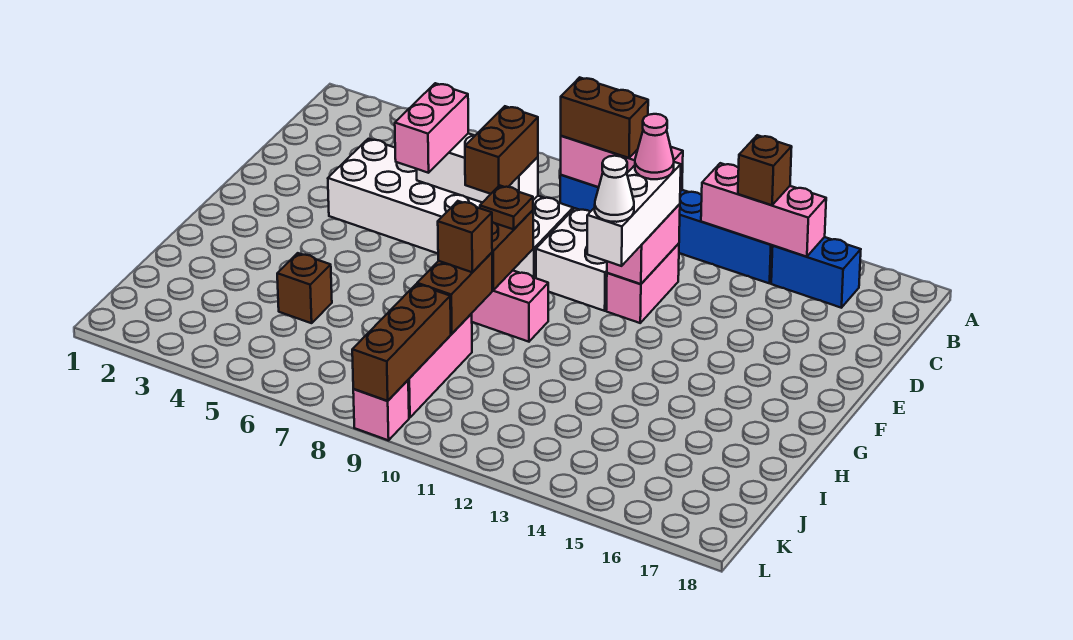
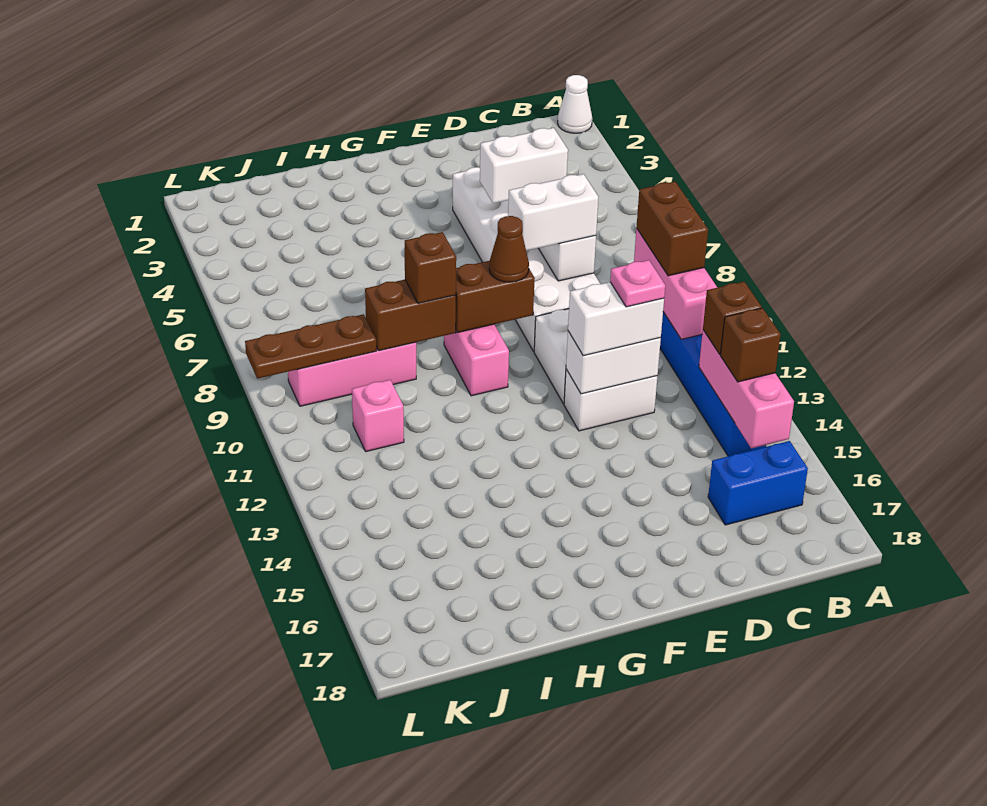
blue 1x2 brick [771,237,861,308] -> blue 1x2 brick turned to [708,441,808,525]
pink 1x2 brick [395,83,468,173] -> white 1x2 brick [480,128,568,203]
brown 1x2 brick [465,106,538,194] -> white 1x2 brick [508,174,598,251]
pink 1x2 brick [606,243,679,323] -> white 1x2 brick [564,369,657,431]
pink 1x2 brick [607,204,680,284] -> white 1x2 brick [566,331,661,394]
white 1x3 brick [587,162,681,266] -> white 1x2 brick [568,282,664,356]
pink 1x1 cone [635,114,674,179] -> pink 1x1 plate [610,260,665,307]
brown 1x1 plate [480,185,533,229] -> brown 1x1 cone [489,216,529,282]
white 1x1 cone [595,156,634,222] -> white 1x1 cone moved to [558,75,592,133]
brown 1x1 brick [277,253,332,323] -> brown 1x1 brick moved to [703,282,762,354]
brown 1x3 brick [352,284,451,401] -> brown 1x3 plate [245,314,376,379]
pink 1x1 brick [353,380,409,440] -> pink 1x1 brick moved to [352,380,404,452]

